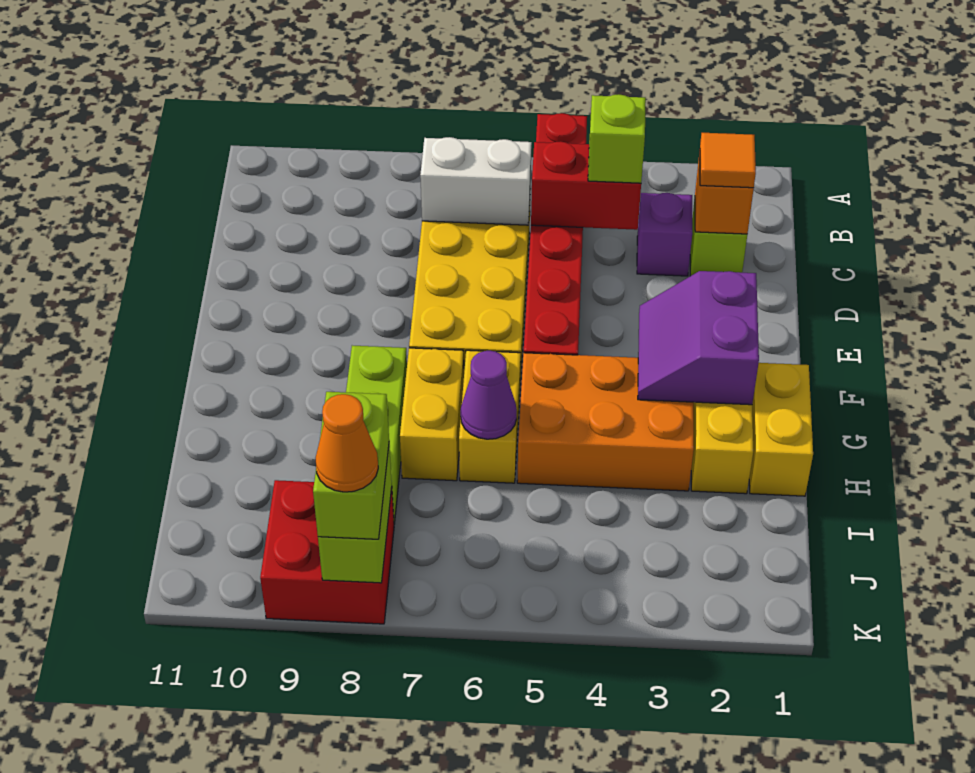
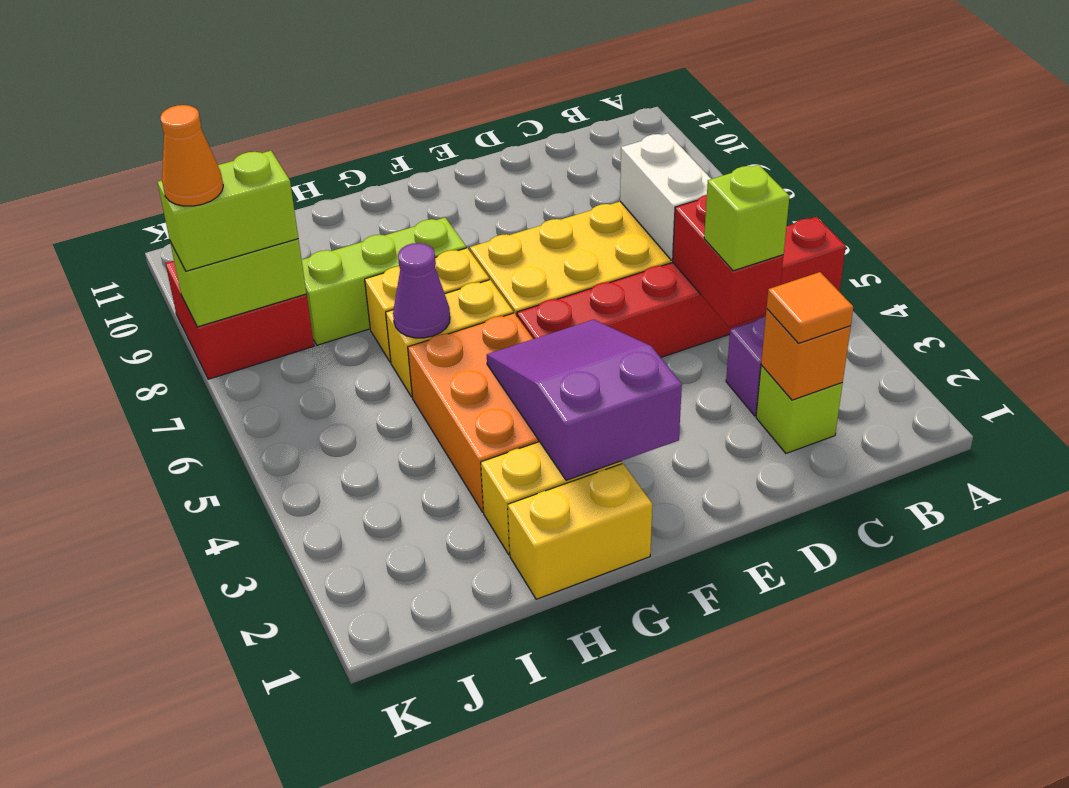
purple 2x2 slope [638,271,759,405] -> purple 2x3 slope [487,320,682,480]

